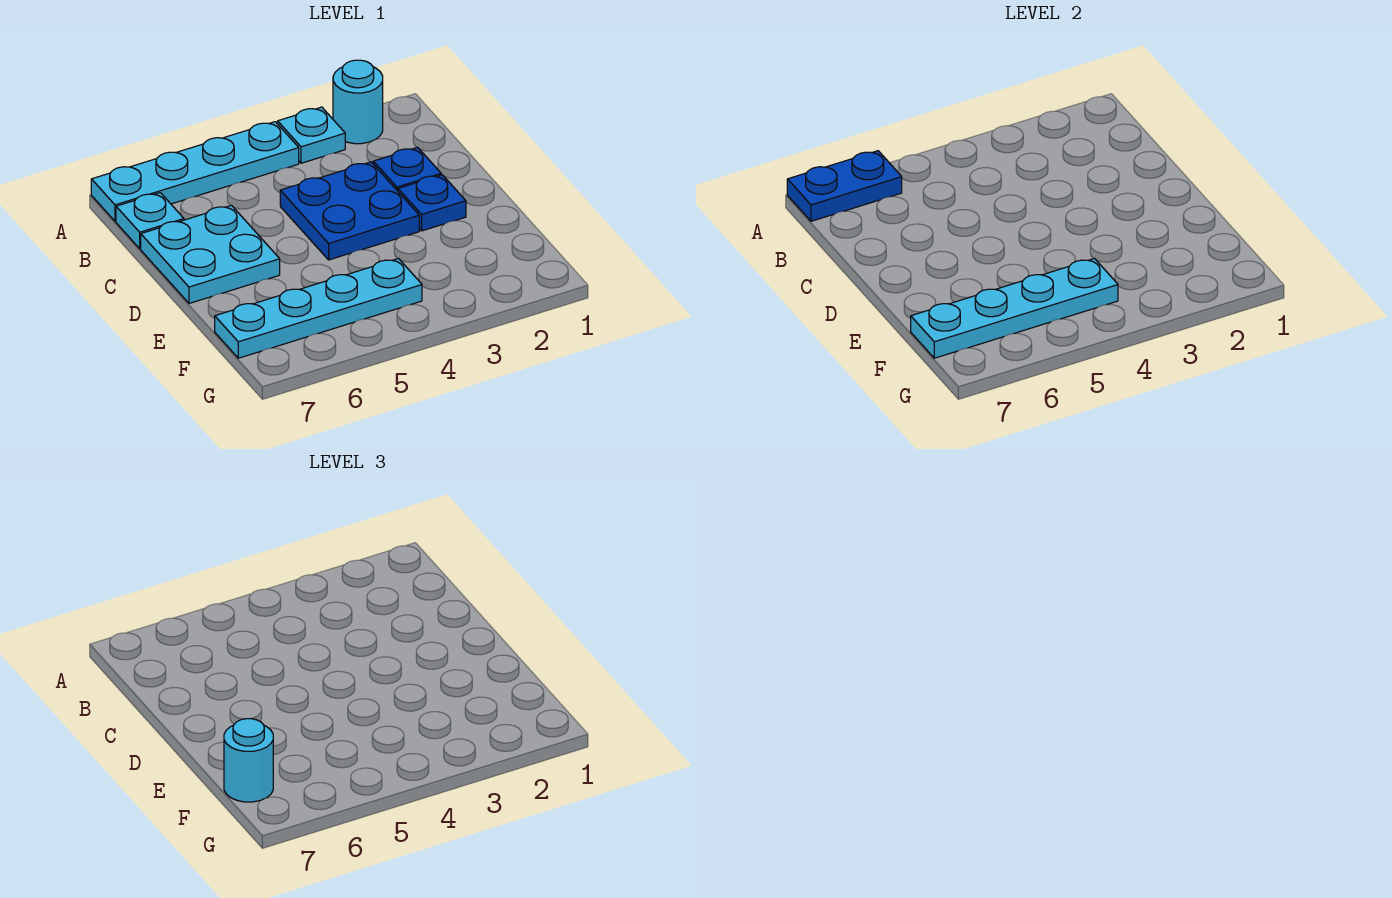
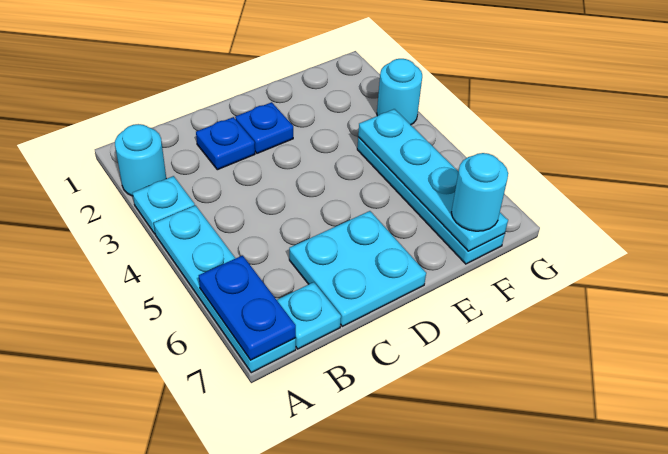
blue 2x2 plate [280,162,419,260] -> none
none -> cyan 1x1 round brick [377,59,422,125]

